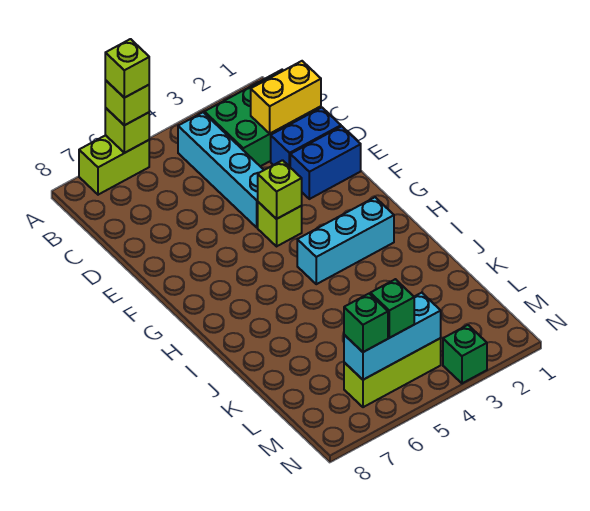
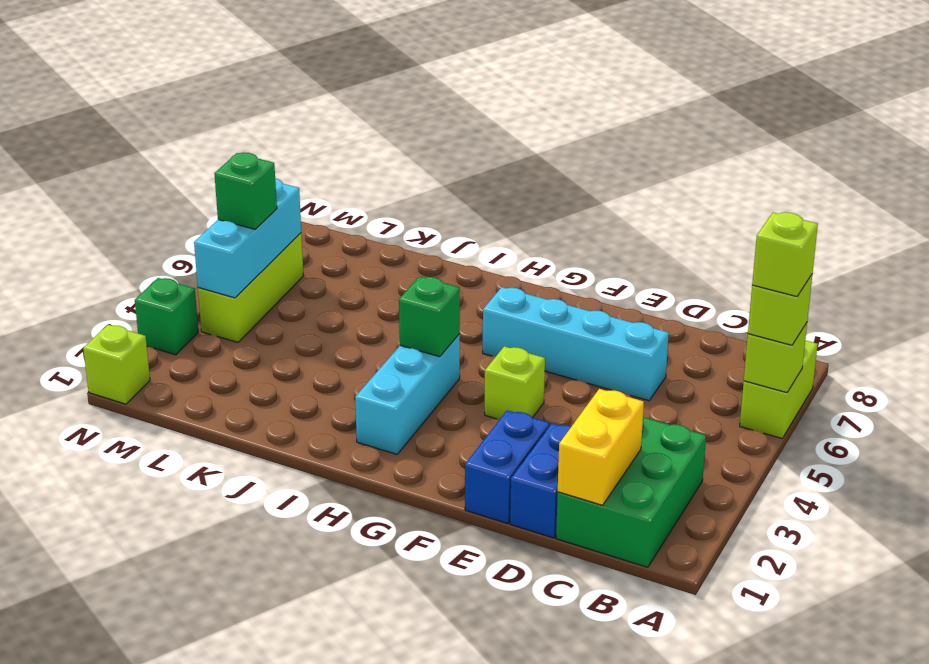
cyan 1x4 brick [178,112,264,227] -> cyan 1x4 brick moved to [483,287,669,401]
lime 1x1 brick [258,160,302,219] -> lime 1x1 brick moved to [83,325,150,404]
green 1x1 brick [344,294,388,352] -> green 1x1 brick moved to [399,276,460,357]

